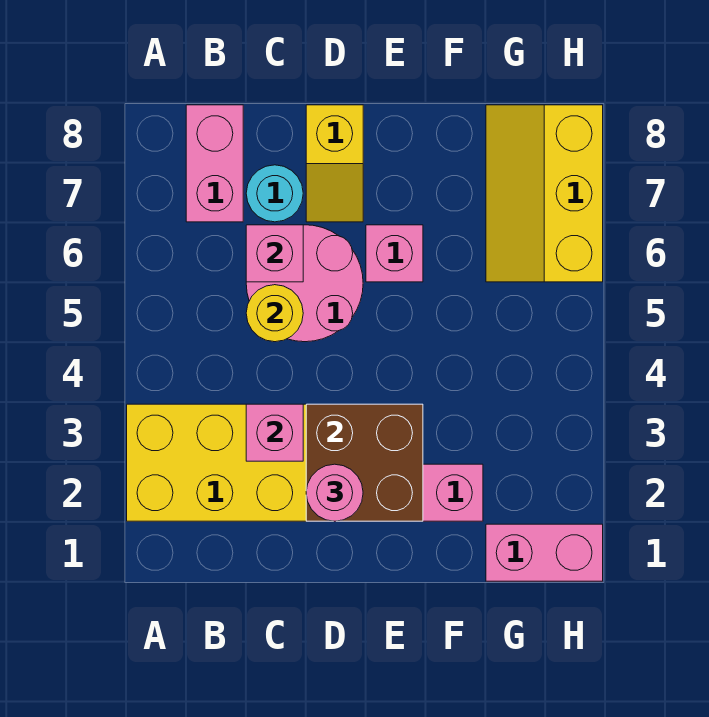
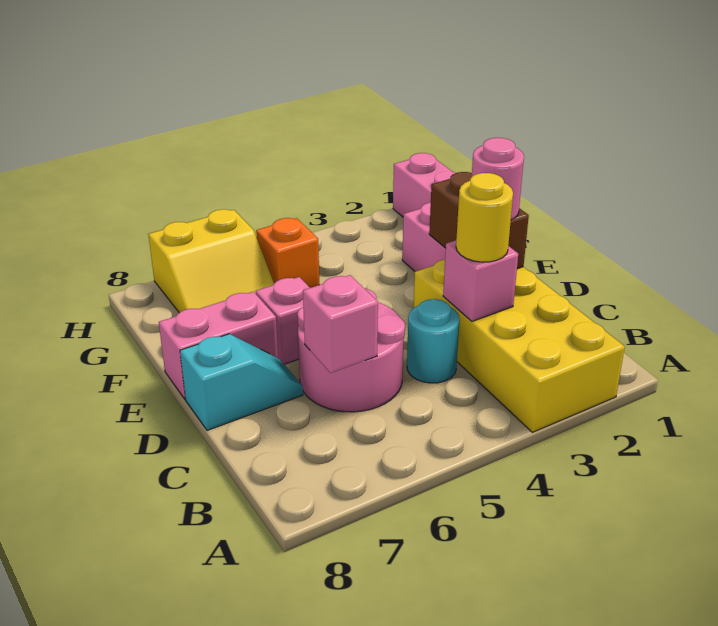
pink 1x2 brick [186,105,243,222] -> pink 1x2 brick moved to [159,292,278,399]
yellow 1x1 round brick [246,285,303,342] -> yellow 1x1 round brick moved to [456,173,513,262]
cyan 1x1 round brick [246,165,303,222] -> cyan 1x1 round brick moved to [407,299,460,383]
brown 2x2 brick [306,404,423,521] -> brown 1x2 brick [429,172,529,269]
yellow 1x2 slope [306,105,363,222] -> cyan 1x2 slope [180,334,303,430]
none -> orange 1x1 brick [256,218,319,288]
yellow 2x3 slope [486,105,603,282] -> yellow 2x2 slope [148,209,274,313]

